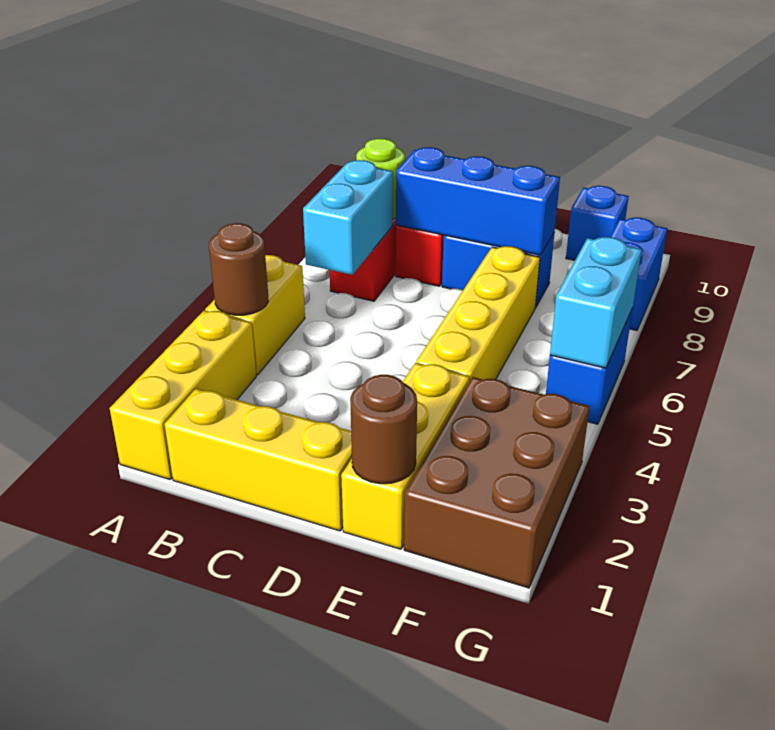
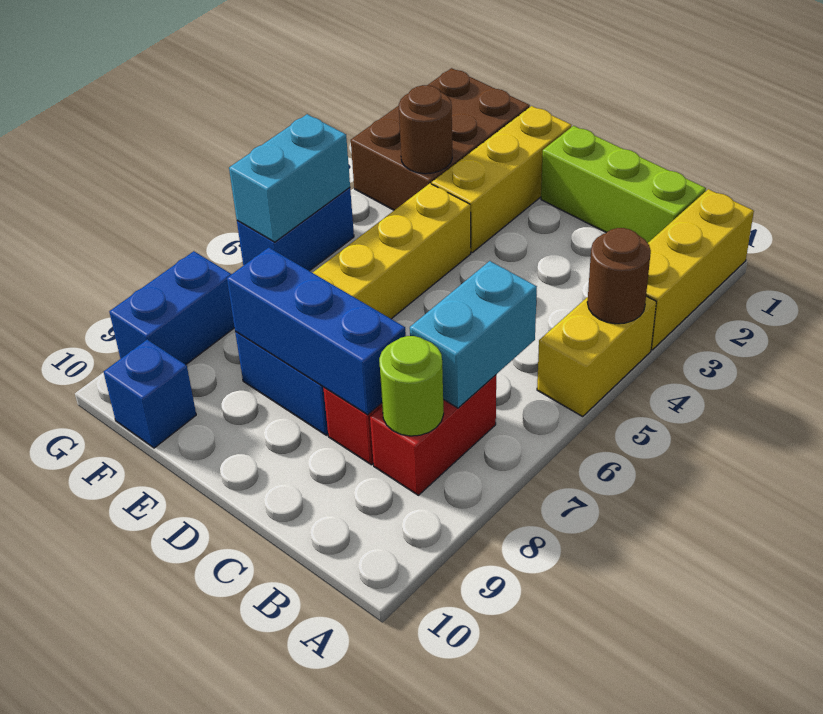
yellow 1x3 brick [165,389,352,531] -> lime 1x3 brick [541,126,706,243]
brown 1x1 round brick [350,375,417,484] -> brown 1x1 round brick moved to [399,85,452,174]

